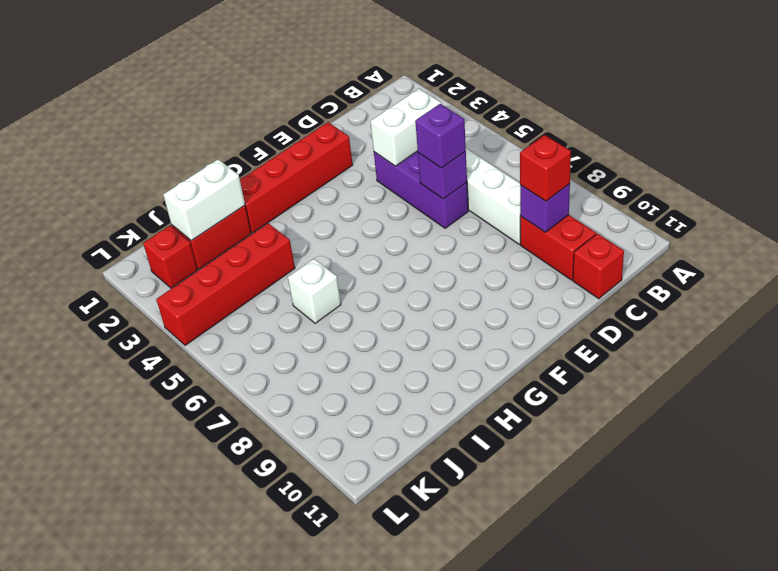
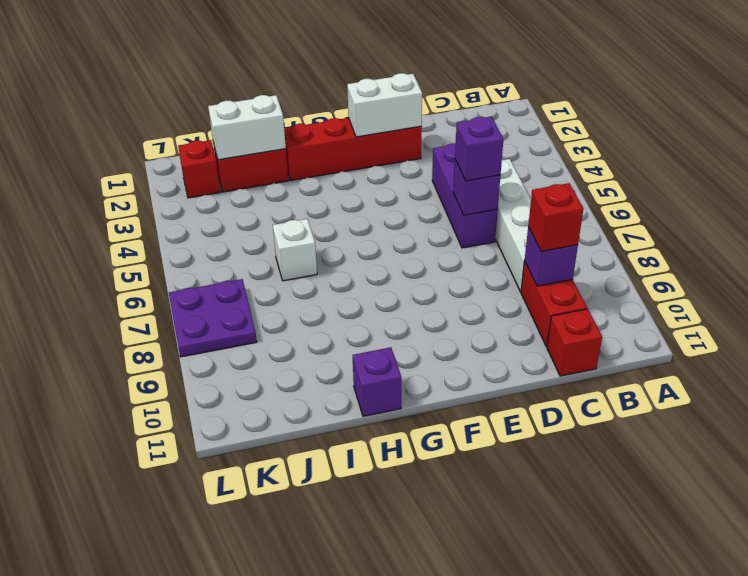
white 1x2 brick [370,89,442,166] -> white 1x2 brick moved to [347,73,422,137]
none -> purple 1x1 brick [353,347,401,416]
red 1x4 brick [156,223,295,345] -> none
none -> purple 2x2 plate [169,279,257,357]

